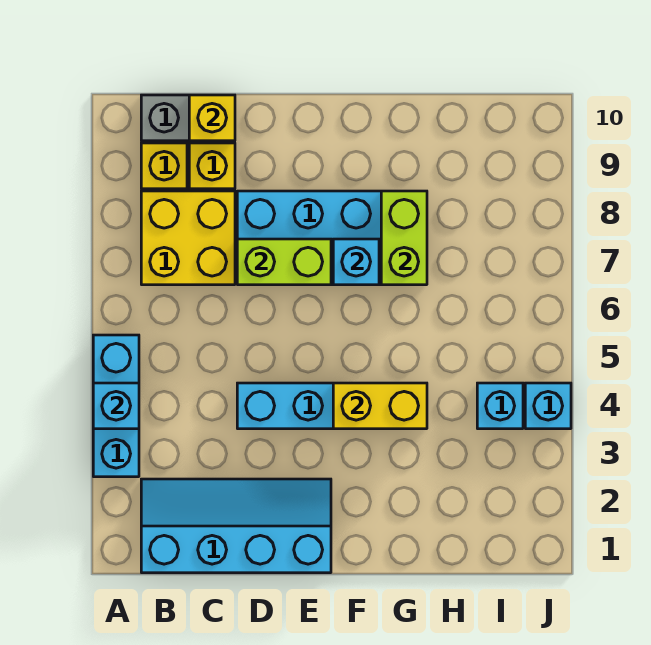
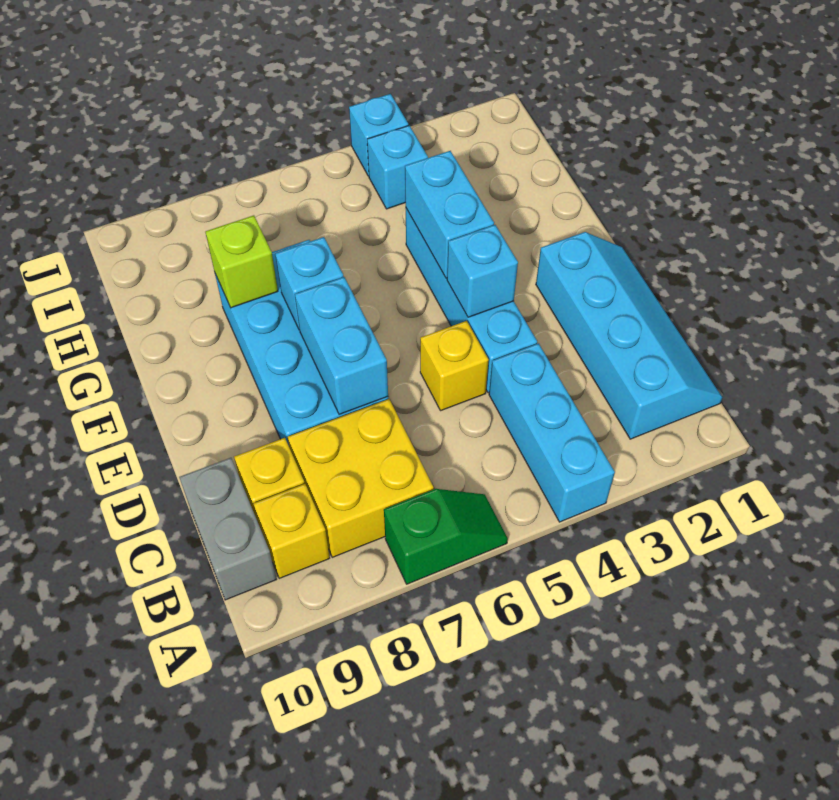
cyan 1x3 brick [93,335,139,477] -> cyan 1x3 brick turned to [489,343,615,522]
cyan 1x1 brick [93,383,139,429] -> cyan 1x1 brick moved to [447,225,518,317]
none -> green 1x2 slope [384,489,508,584]
cyan 2x4 slope [141,479,331,573] -> cyan 2x4 slope turned to [536,232,723,439]
yellow 1x1 brick [189,95,235,141] -> yellow 1x1 brick moved to [420,321,489,411]
lime 1x2 brick [237,239,331,285] -> cyan 1x2 brick [295,277,388,415]
yellow 1x2 brick [333,383,427,429] -> cyan 1x2 brick [405,151,494,278]
lime 1x2 brick [381,191,427,285] -> lime 1x1 brick [206,215,278,308]

